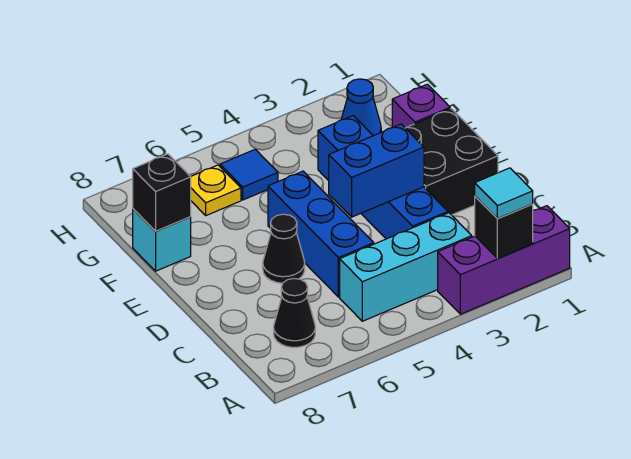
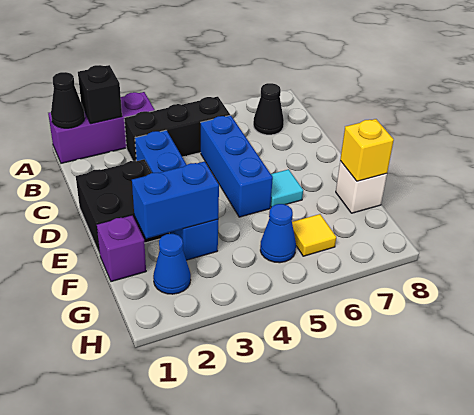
cyan 1x1 tile [475,168,533,219] -> cyan 1x1 tile moved to [271,169,303,207]
cyan 1x3 brick [340,213,472,321] -> black 1x3 brick [124,97,230,161]
blue 1x2 brick [329,124,424,217] -> blue 1x2 brick moved to [132,161,219,239]
black 1x1 cone [263,214,305,283] -> black 1x1 cone moved to [51,72,85,128]
cyan 1x1 brick [133,209,191,271] -> white 1x1 brick [336,161,387,213]
black 1x1 brick [133,154,191,231] -> yellow 1x1 brick [340,119,394,181]
blue 1x1 tile [220,149,278,200] -> blue 1x1 cone [260,204,296,263]
yellow 1x1 plate [191,165,241,215] -> yellow 1x1 tile [292,214,336,256]

